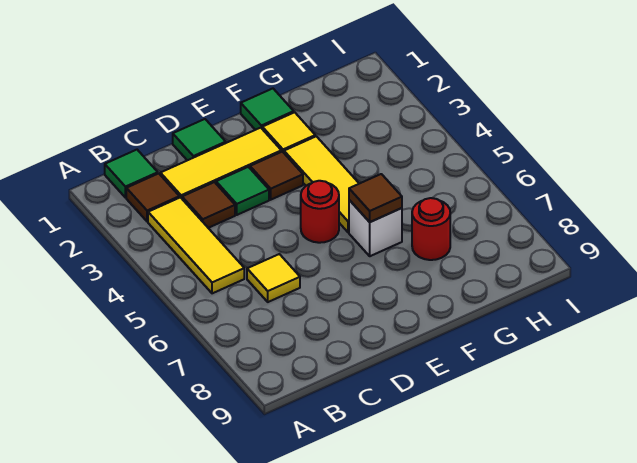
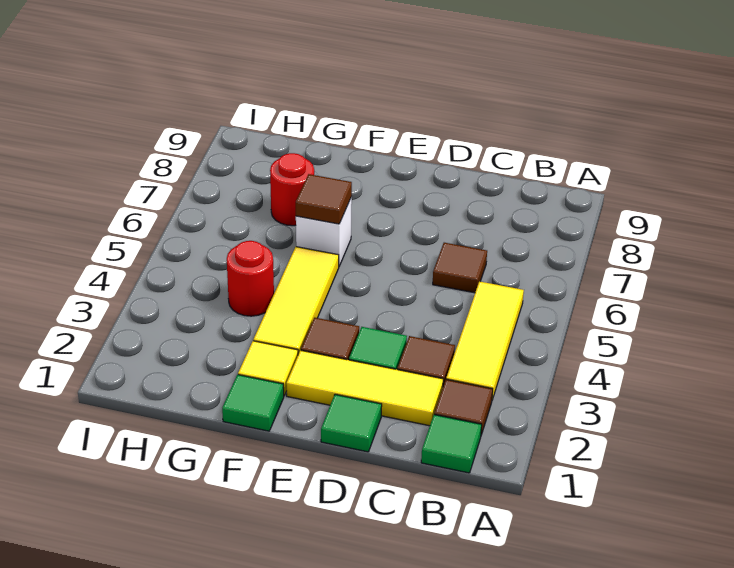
yellow 1x1 tile [247,254,300,302] -> brown 1x1 tile [433,243,487,293]
red 1x1 round brick [301,181,339,243] -> red 1x1 round brick moved to [227,241,274,316]

